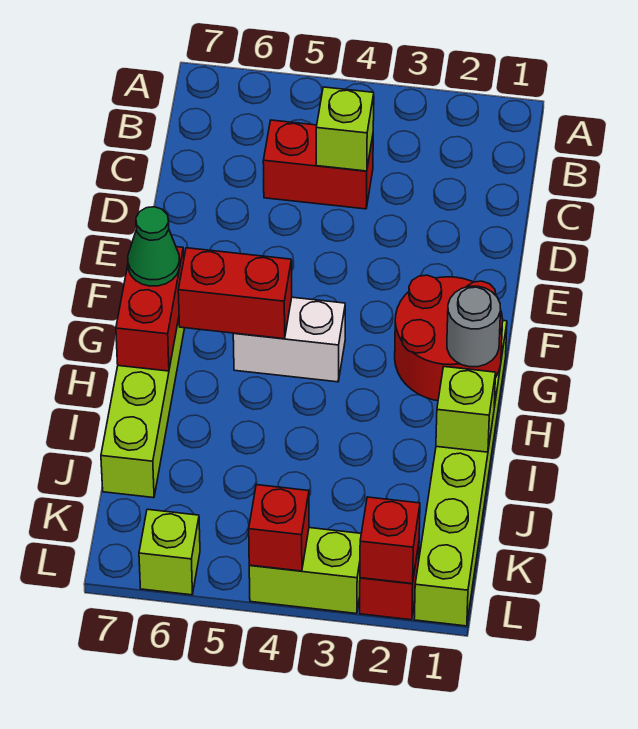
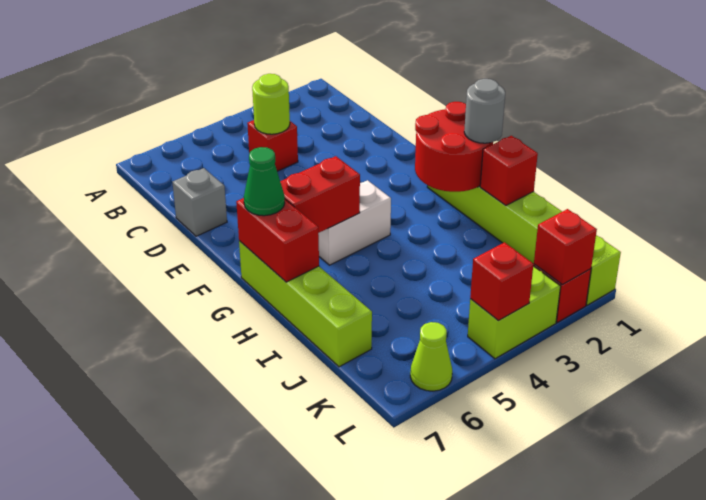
red 1x2 brick [263,120,373,209] -> red 1x1 brick [247,120,298,171]
lime 1x1 brick [316,87,374,171] -> lime 1x1 round brick [252,74,290,134]
none -> grey 1x1 brick [172,168,227,236]
lime 1x1 brick [436,367,496,452] -> red 1x1 brick [480,136,538,206]
lime 1x1 brick [139,509,200,595] -> lime 1x1 cone [410,322,452,391]

